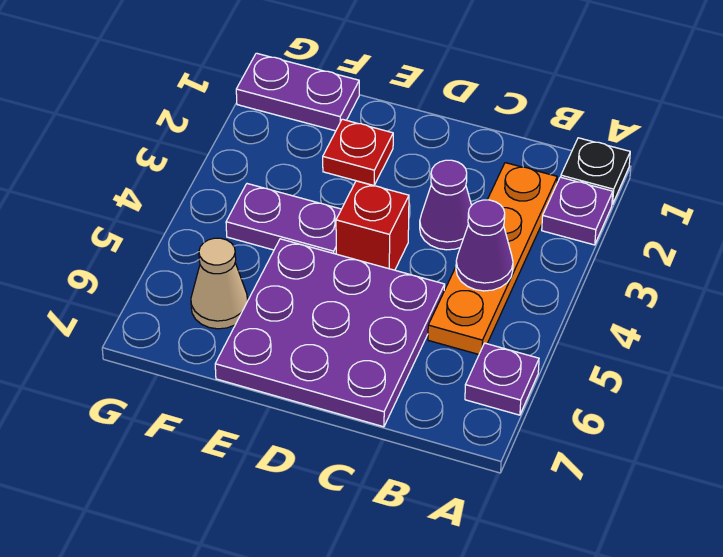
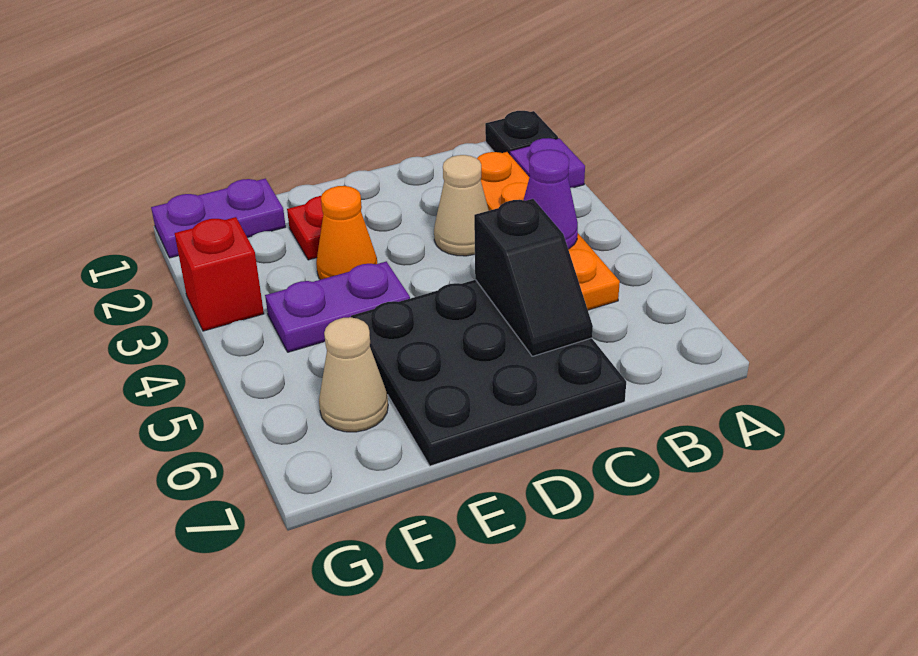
purple 1x1 plate [465,343,539,415] -> none
purple 1x1 cone [420,160,472,250] -> tan 1x1 cone [434,155,489,256]
purple 3x3 plate [215,239,445,427] -> black 3x3 plate [351,280,626,466]
none -> black 1x2 slope [474,199,593,356]
red 1x1 brick [336,181,409,270] -> red 1x1 brick moved to [175,217,264,331]
none -> orange 1x1 cone [316,186,377,280]

